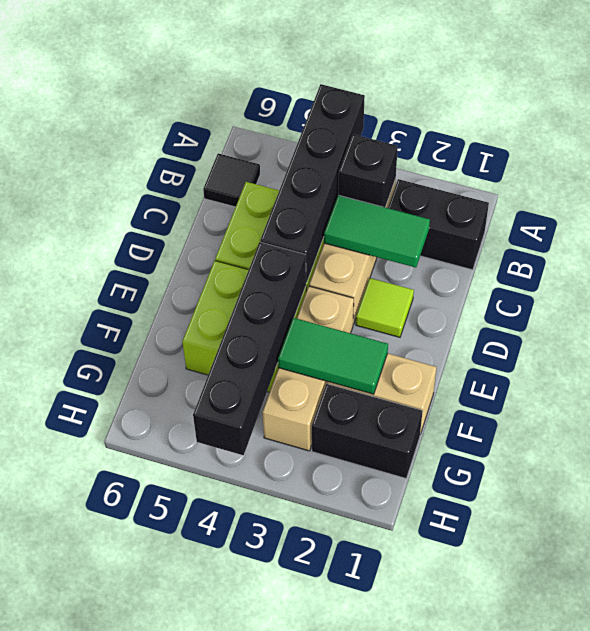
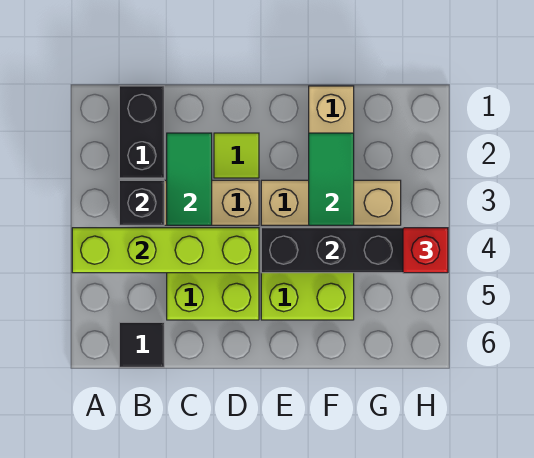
black 1x4 brick [260,84,365,283] -> lime 1x4 brick [72,228,259,273]
black 1x2 brick [312,384,422,478] -> none
none -> red 1x1 brick [403,228,448,273]

